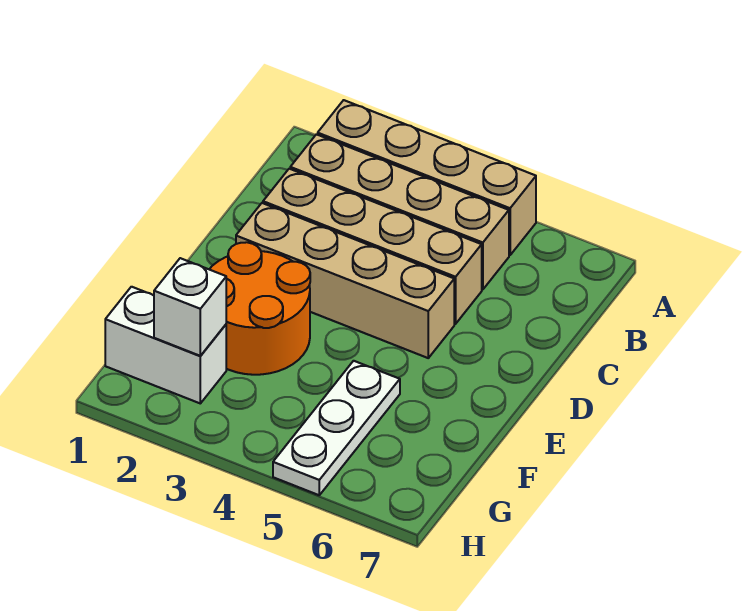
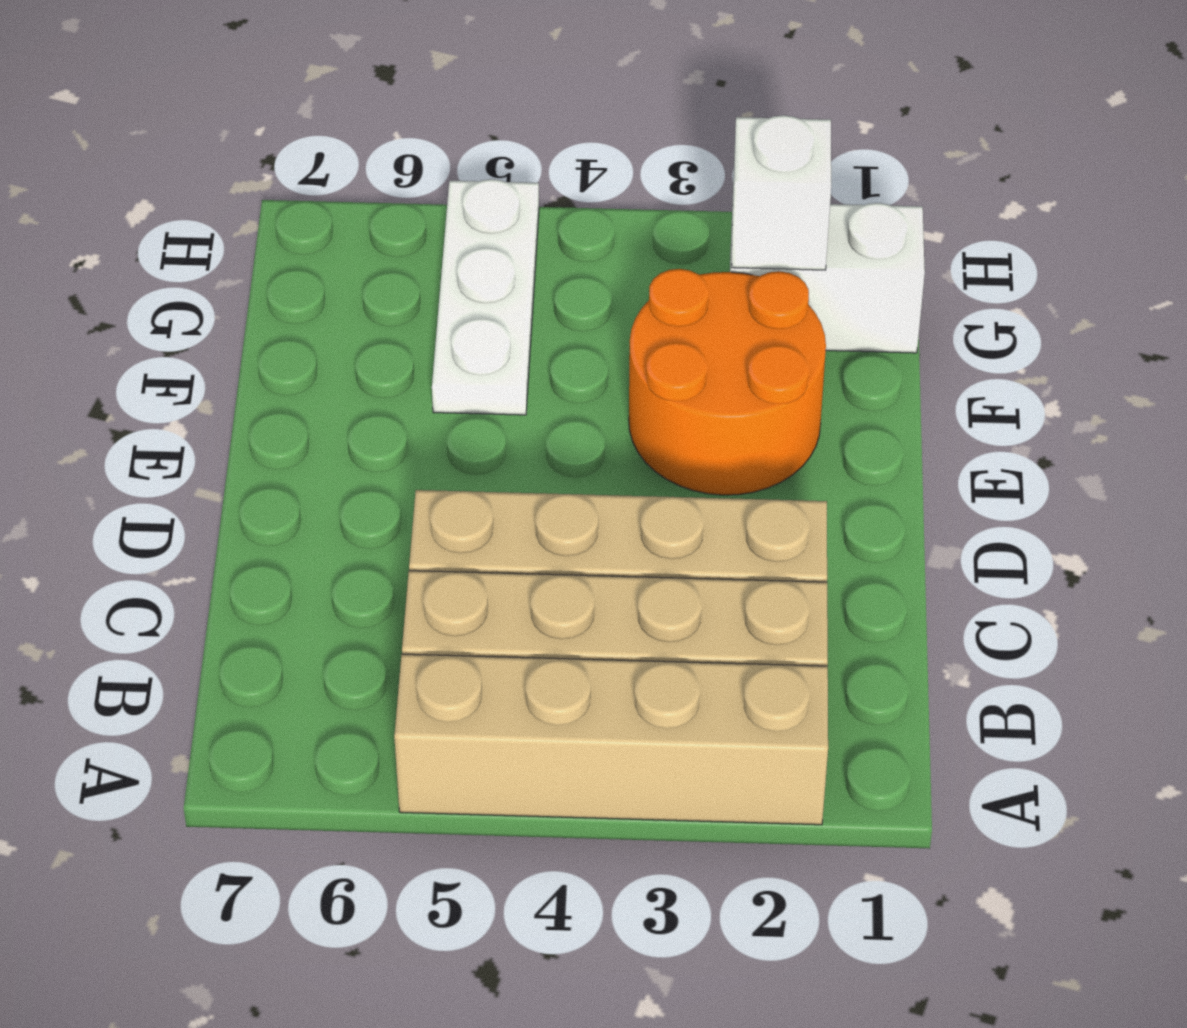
tan 1x4 brick [236,203,454,358] -> none

